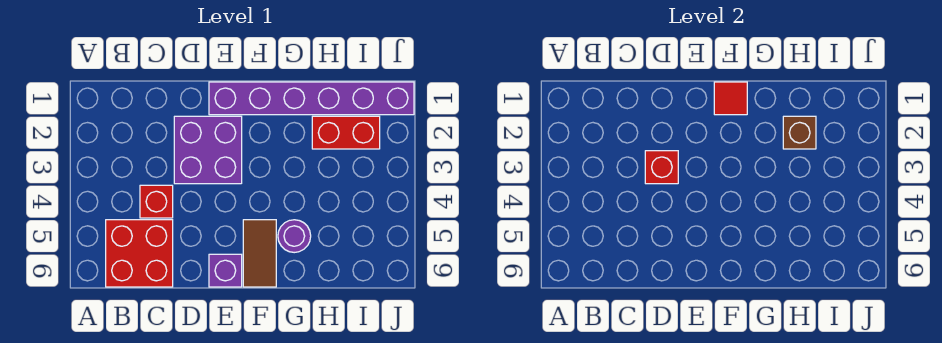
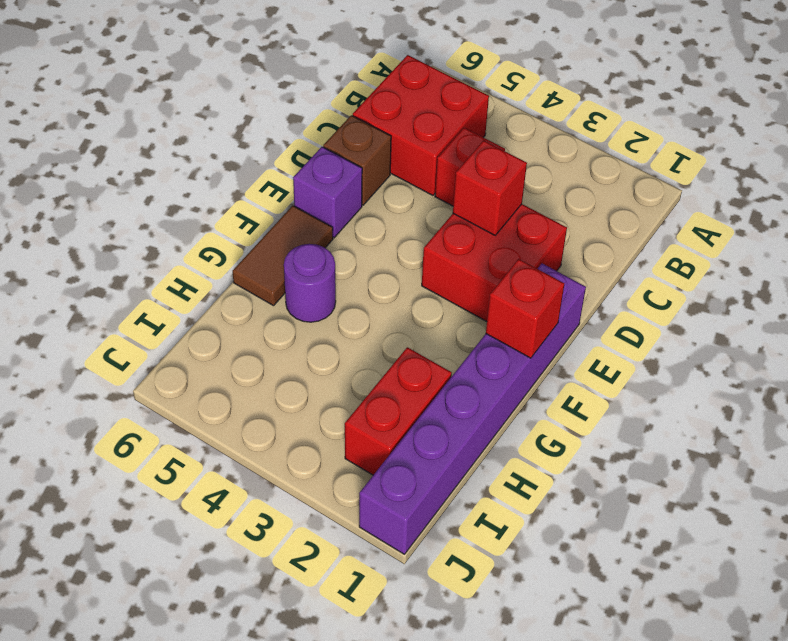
purple 2x2 brick [174,116,242,184] -> red 2x2 brick [422,204,567,322]
red 1x1 tile [714,82,747,115] -> red 1x1 brick [486,259,564,358]
brown 1x2 tile [243,220,276,287] -> brown 1x2 tile turned to [233,206,333,306]
brown 1x1 brick [783,116,816,149] -> brown 1x1 brick moved to [323,115,391,205]

